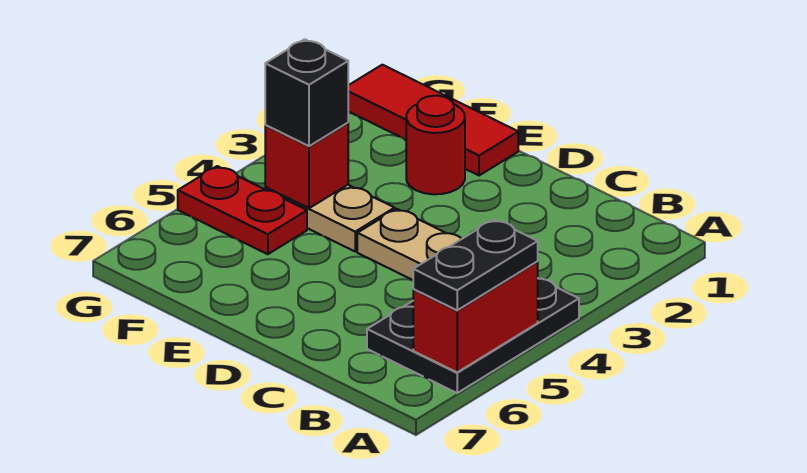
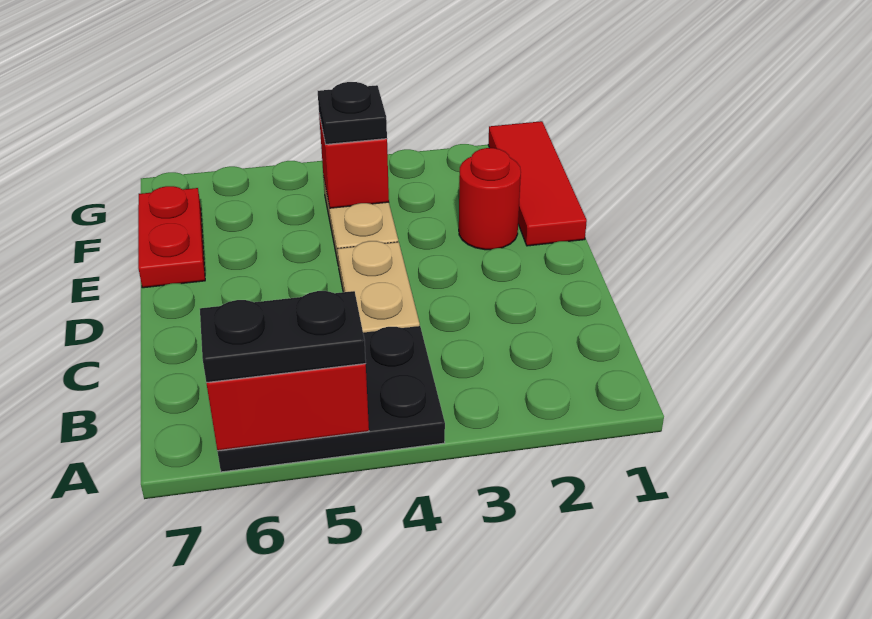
black 1x1 brick [265,39,348,146] -> black 1x1 plate [318,82,387,145]
red 1x2 plate [178,166,307,254] -> red 1x2 plate moved to [138,186,205,288]

